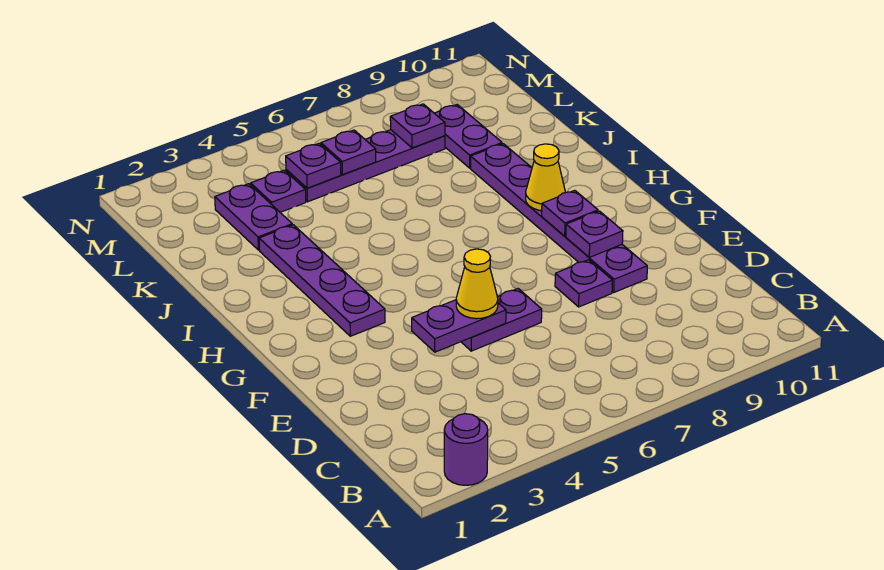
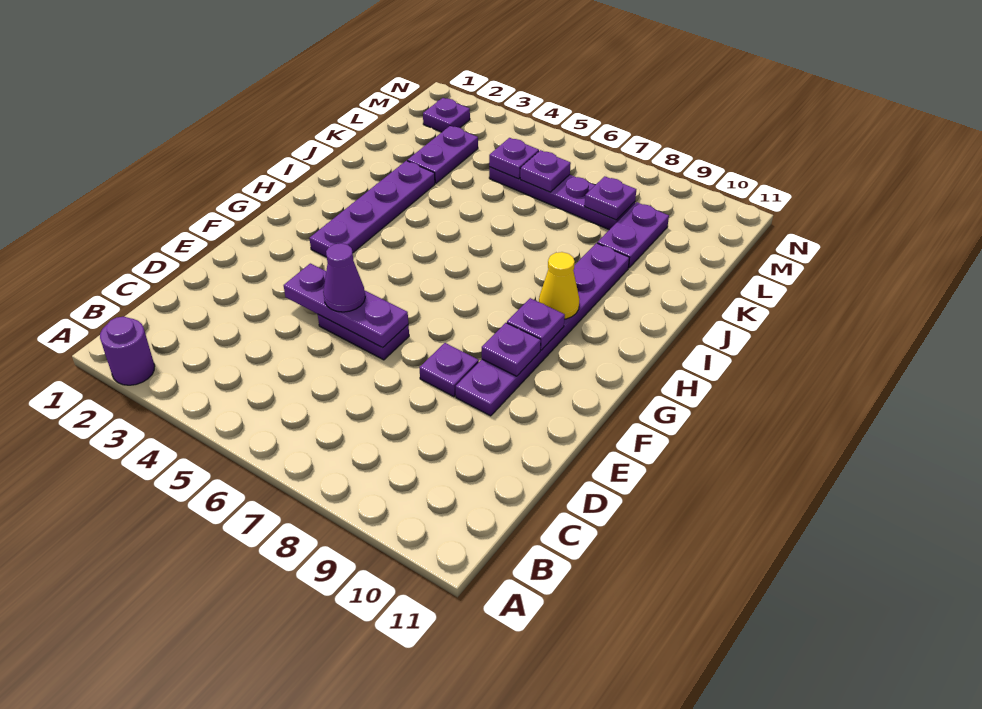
purple 1x2 plate [412,300,506,352] -> purple 1x3 plate [284,263,408,347]
yellow 1x1 cone [456,249,498,319] -> purple 1x1 cone [323,243,365,312]
purple 1x1 plate [251,170,306,212] -> purple 1x1 plate moved to [423,98,470,132]

